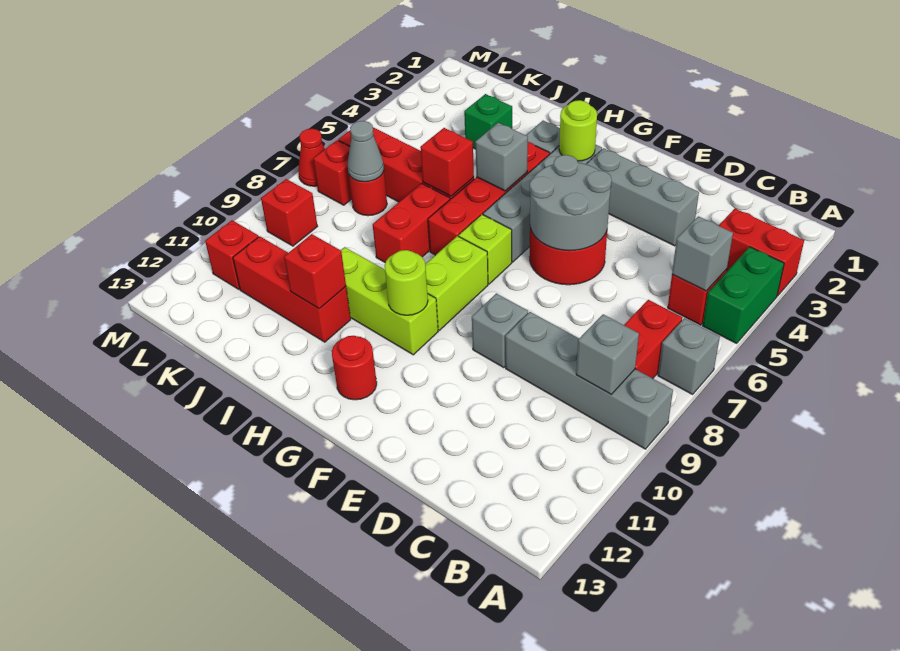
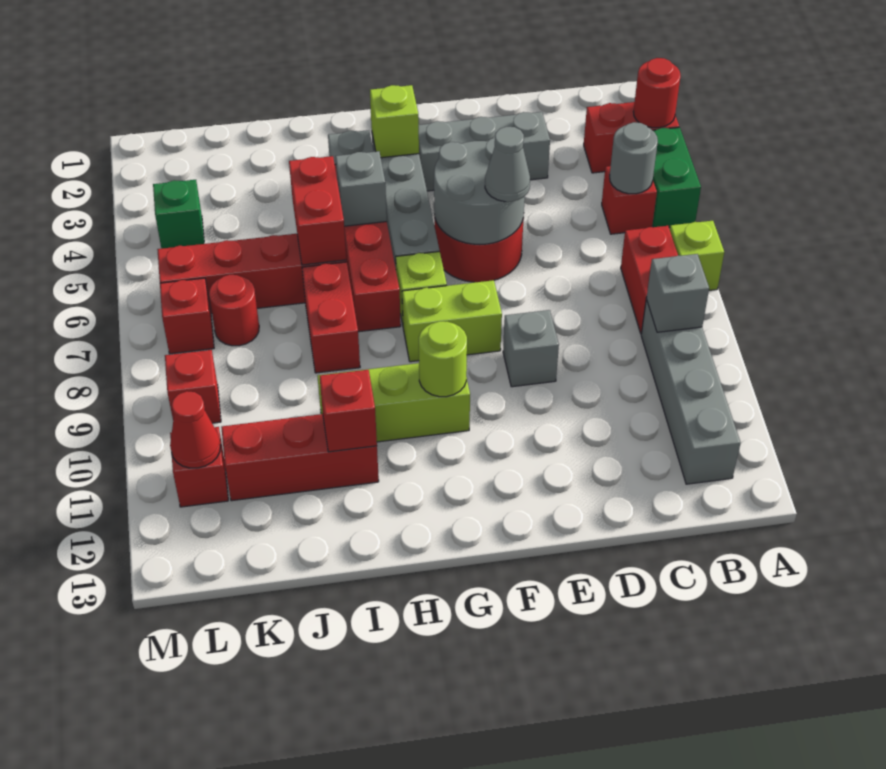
grey 1x1 brick [658,318,720,394] -> lime 1x1 brick [670,221,724,290]
grey 1x4 brick [505,312,673,449] -> grey 1x4 brick turned to [641,299,741,484]
grey 1x1 brick [672,216,733,291] -> grey 1x1 round brick [610,122,658,194]
lime 1x1 round brick [559,100,597,161] -> lime 1x1 brick [370,85,419,158]
lime 1x2 brick [425,236,488,330] -> lime 1x2 brick turned to [402,280,502,362]
red 1x1 round brick [332,336,377,400] -> red 1x1 round brick moved to [633,58,680,128]
red 1x1 brick [420,128,474,196] -> red 1x2 brick [289,156,346,265]
green 1x1 brick [464,94,512,149] -> green 1x1 brick moved to [153,180,204,249]
grey 1x1 cone [348,121,384,182] -> grey 1x1 cone moved to [485,127,530,202]
red 1x1 cone [298,129,325,186] -> red 1x1 cone moved to [170,391,221,468]

